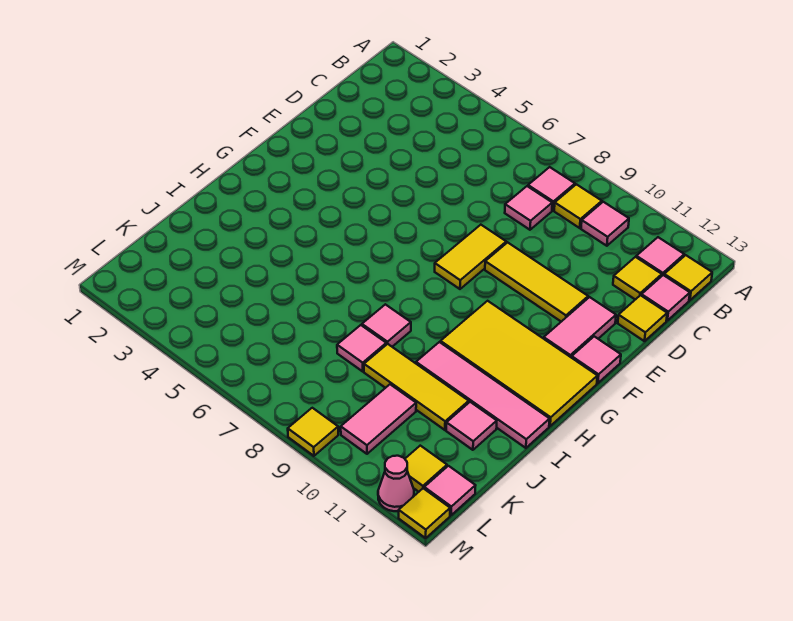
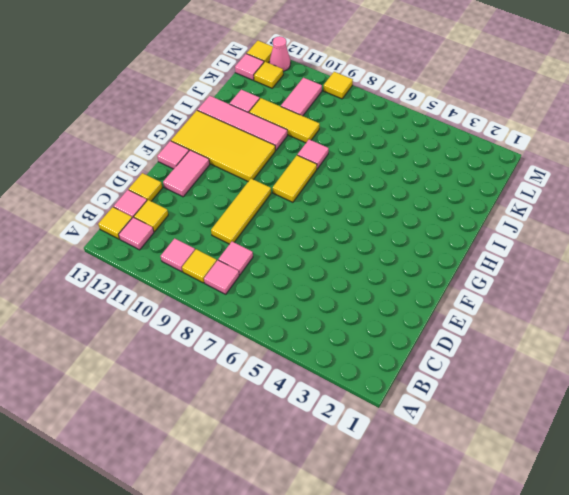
yellow 1x2 tile [435,225,506,289] -> yellow 1x2 tile moved to [273,155,317,202]
yellow 1x3 tile [485,242,588,322] -> yellow 1x3 tile turned to [211,179,271,244]
pink 1x1 tile [337,325,386,371] -> none

